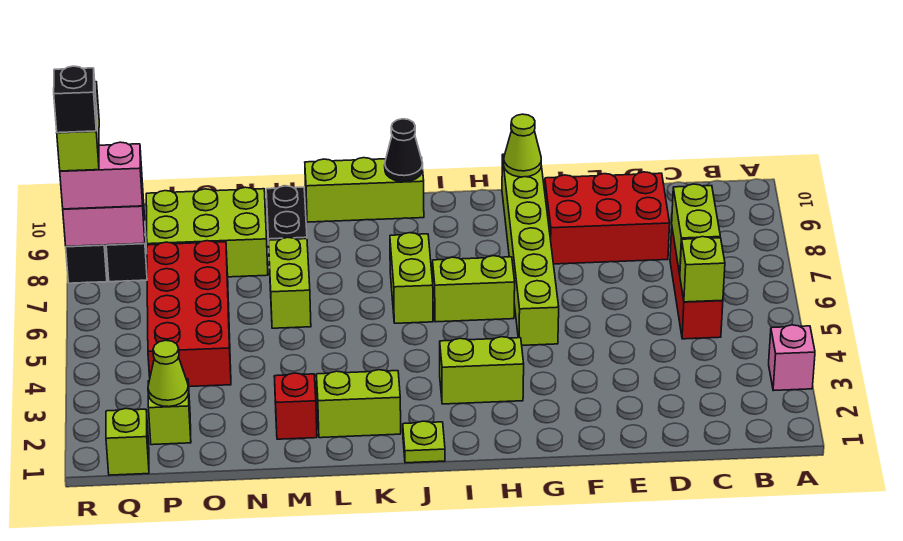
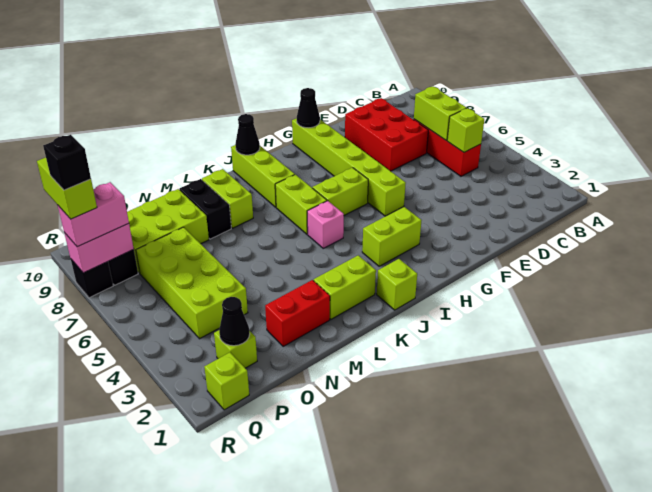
pink 1x1 brick [769,325,815,391] -> pink 1x1 brick moved to [307,201,344,248]
red 2x3 brick [544,172,670,264] -> red 2x3 brick turned to [345,98,428,171]
lime 1x1 cone [504,114,541,177] -> black 1x1 cone [297,88,320,128]
lime 1x1 plate [403,421,445,463] -> lime 1x1 brick [377,259,417,310]
lime 1x3 brick [305,158,424,222] -> lime 1x3 brick turned to [231,145,295,207]
red 1x1 brick [274,373,317,439] -> red 1x2 brick [265,280,330,346]
lime 1x2 brick [269,237,311,328] -> lime 1x2 brick moved to [202,169,253,228]
red 2x4 brick [147,241,231,387] -> lime 2x4 brick [136,227,248,339]
lime 1x1 cone [148,340,189,407] -> black 1x1 cone [219,297,250,346]

